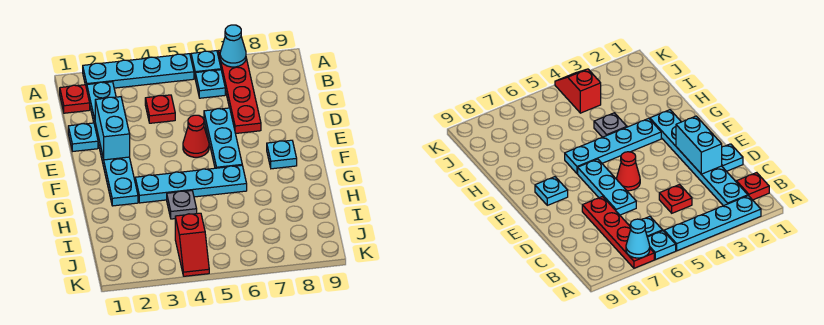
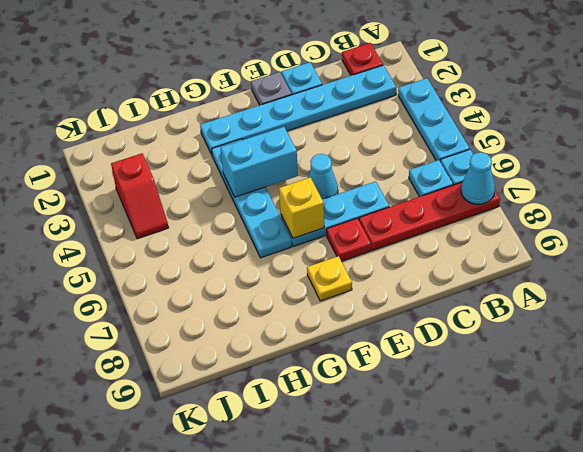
cyan 1x4 plate [83,54,194,88] -> cyan 1x3 plate [398,78,470,161]
red 1x1 plate [145,95,175,123] -> red 1x1 plate moved to [327,218,371,261]
cyan 1x2 brick [95,97,130,160] -> cyan 1x2 brick moved to [221,127,298,197]
red 1x1 cone [183,115,209,157] -> cyan 1x1 cone [308,154,338,199]
none -> yellow 1x1 brick [279,177,324,238]
cyan 1x1 plate [267,140,297,169] -> yellow 1x1 plate [307,256,352,301]
grey 1x1 plate [167,191,197,219] -> grey 1x1 plate moved to [251,72,292,105]
red 1x2 slope [175,213,209,276] -> red 1x2 slope turned to [111,153,169,239]

